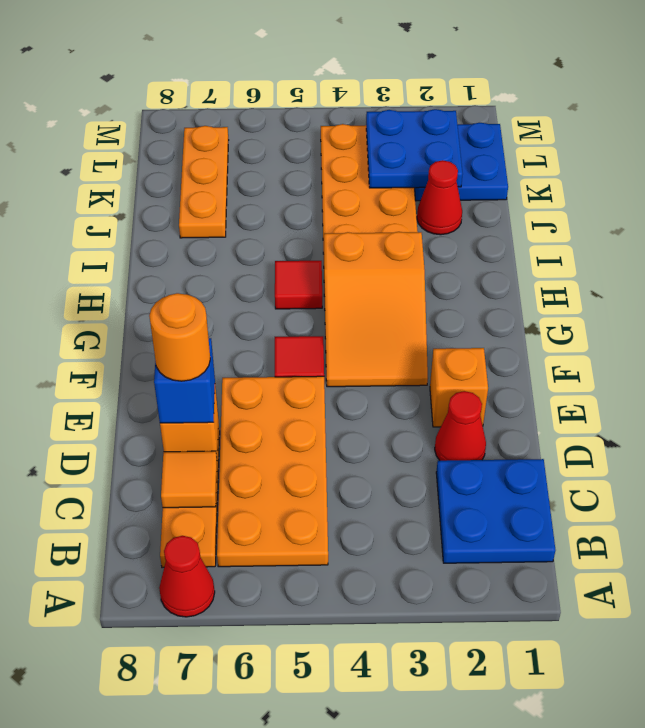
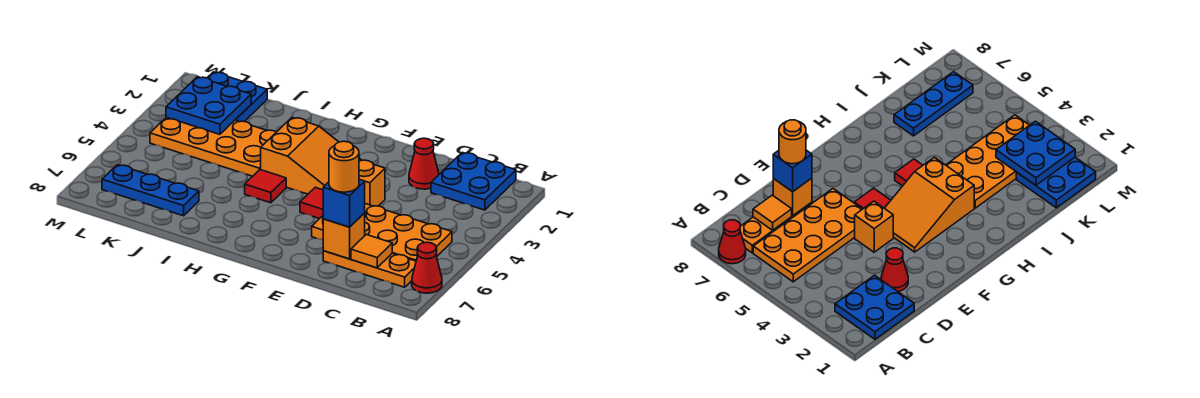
orange 1x1 brick [430,348,488,427] -> orange 1x1 brick moved to [359,160,385,206]
red 1x1 cone [417,160,462,235] -> none
orange 1x3 plate [179,126,229,238] -> blue 1x3 plate [102,165,199,216]

